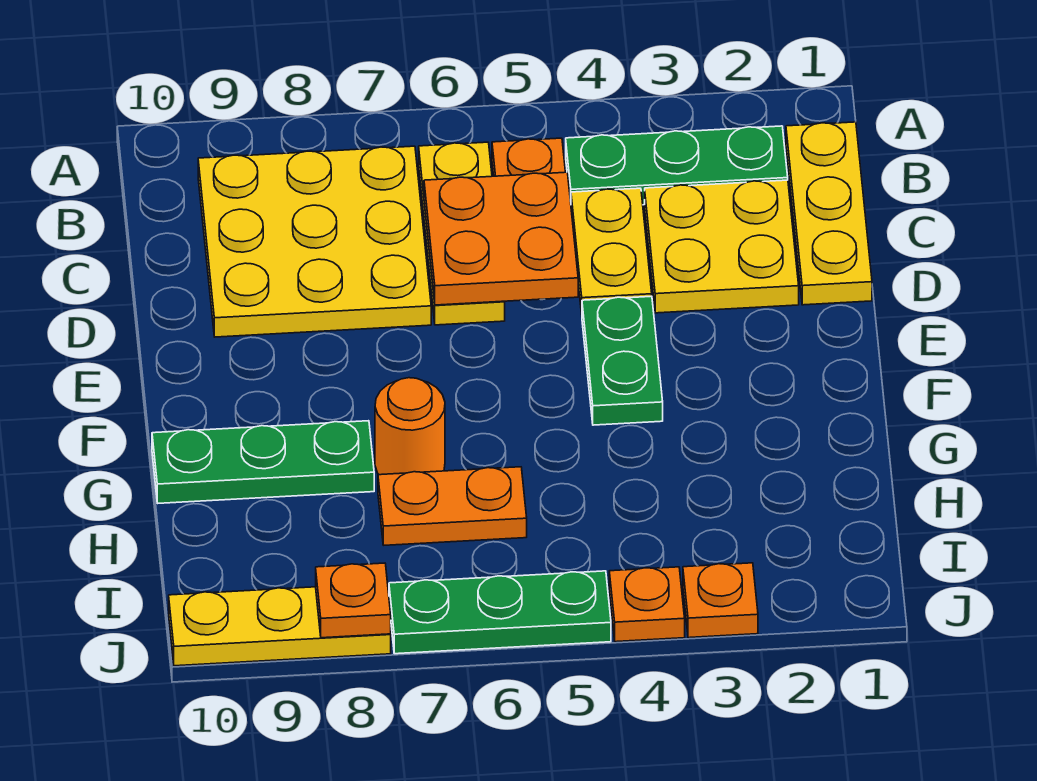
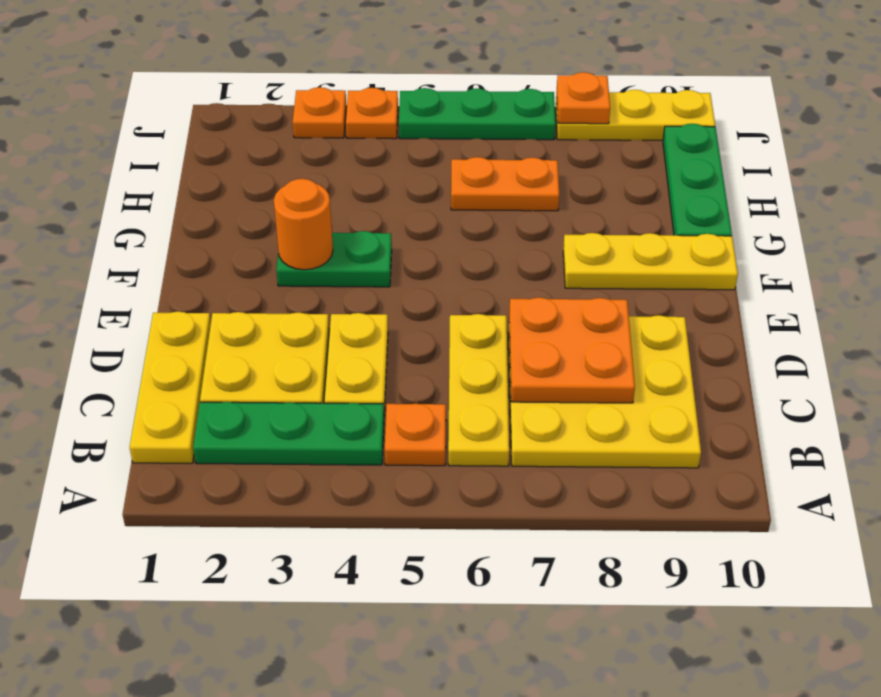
orange 2x2 plate [424,172,578,305] -> orange 2x2 plate moved to [509,297,635,403]
green 1x2 plate [582,296,663,425] -> green 1x2 plate turned to [276,231,392,287]
none -> yellow 1x3 plate [563,233,738,290]
orange 1x1 round brick [375,378,445,475] -> orange 1x1 round brick moved to [274,179,333,270]
green 1x3 plate [152,421,374,503] -> green 1x3 plate turned to [663,124,732,236]

